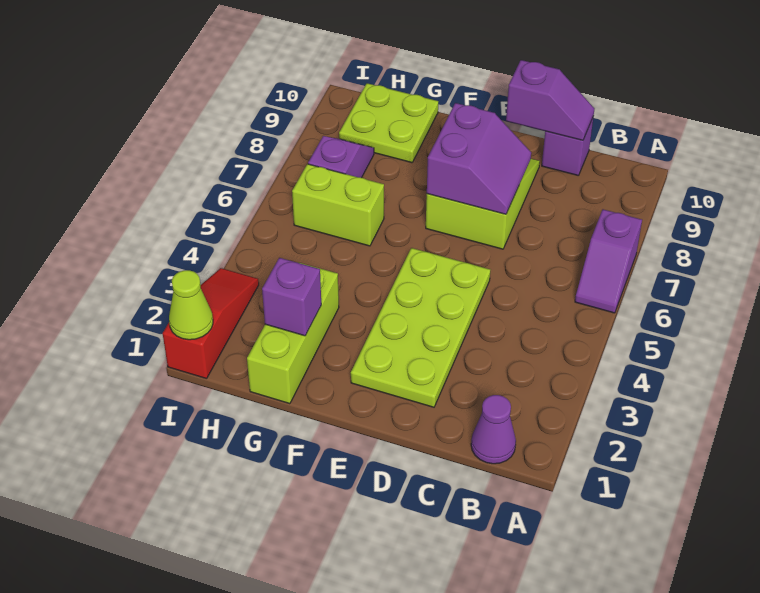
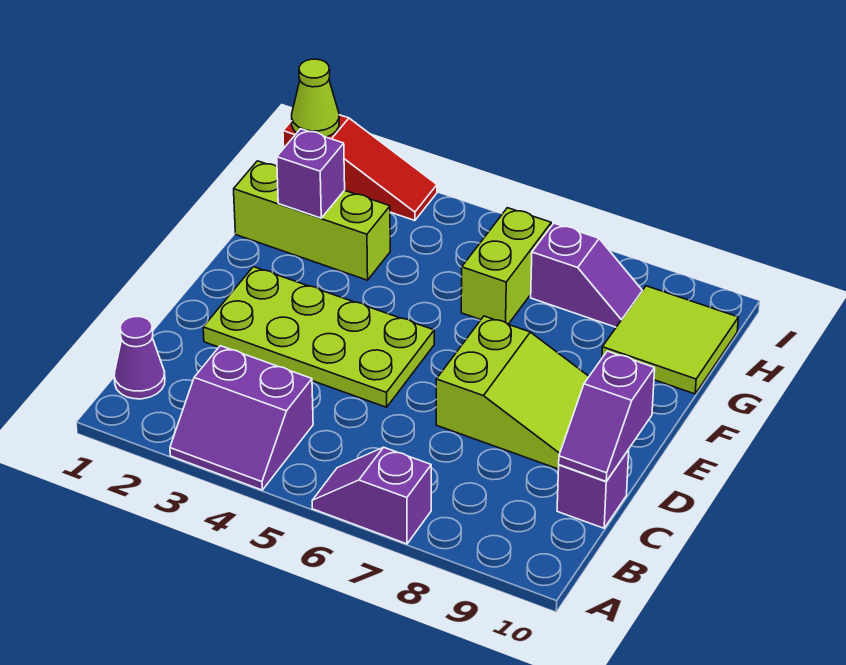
purple 2x2 slope [427,103,531,214] -> purple 2x2 slope moved to [170,346,313,490]
lime 2x2 plate [339,83,438,163] -> lime 2x2 tile [602,286,738,394]

